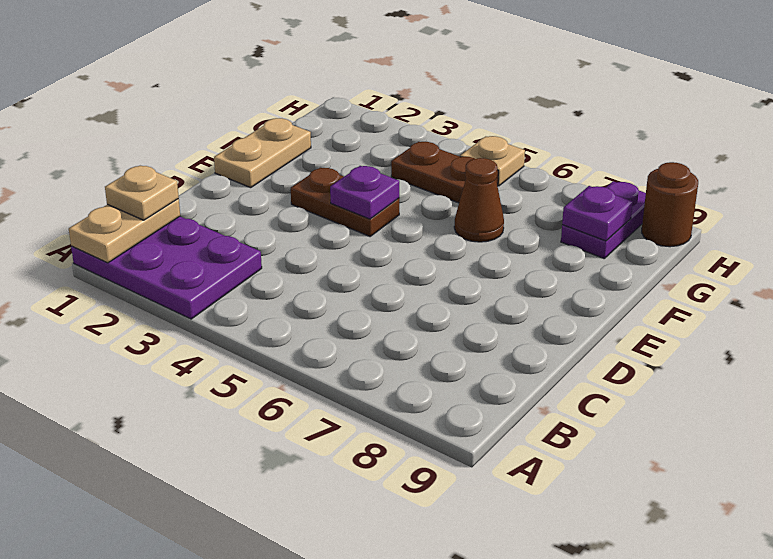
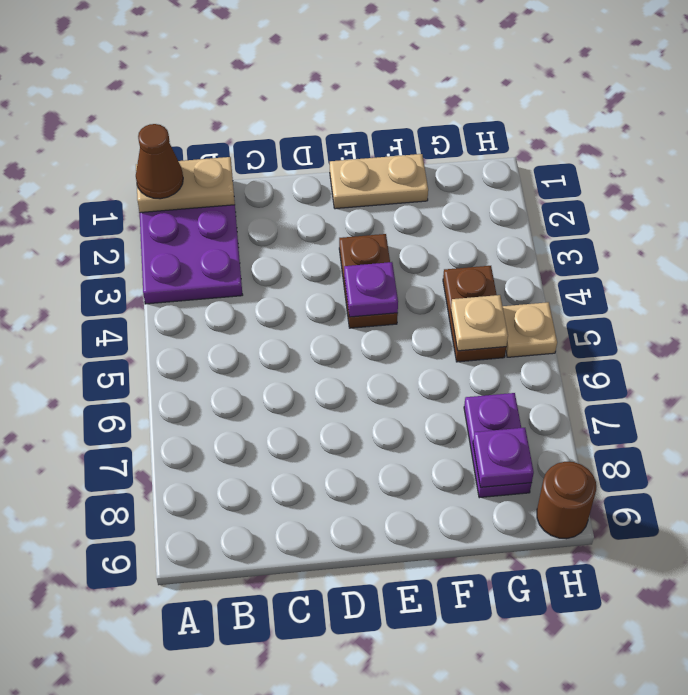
tan 1x1 plate [105,166,179,220] -> tan 1x1 plate moved to [451,295,508,351]
brown 1x1 cone [454,158,504,242] -> brown 1x1 cone moved to [136,124,183,199]
purple 1x2 plate [561,181,646,258] -> purple 1x2 plate turned to [464,393,532,498]

